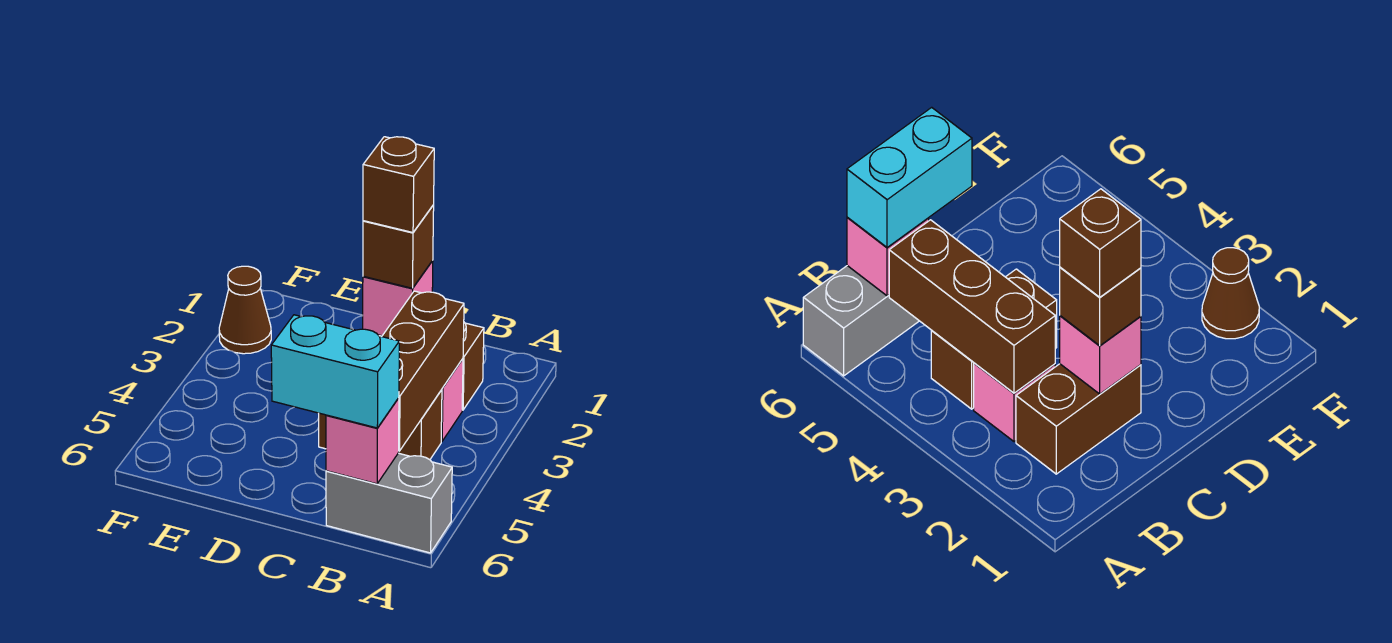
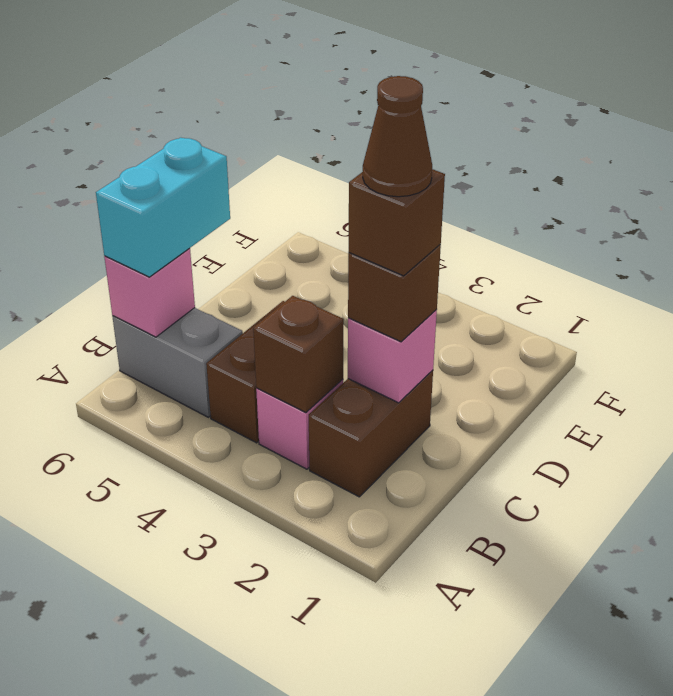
grey 1x2 brick [326,453,452,553] -> grey 1x2 brick turned to [112,308,243,417]
brown 1x3 brick [382,291,464,451] -> brown 1x1 brick [253,296,344,413]
brown 1x1 cone [219,266,271,354] -> brown 1x1 cone moved to [363,76,432,197]

